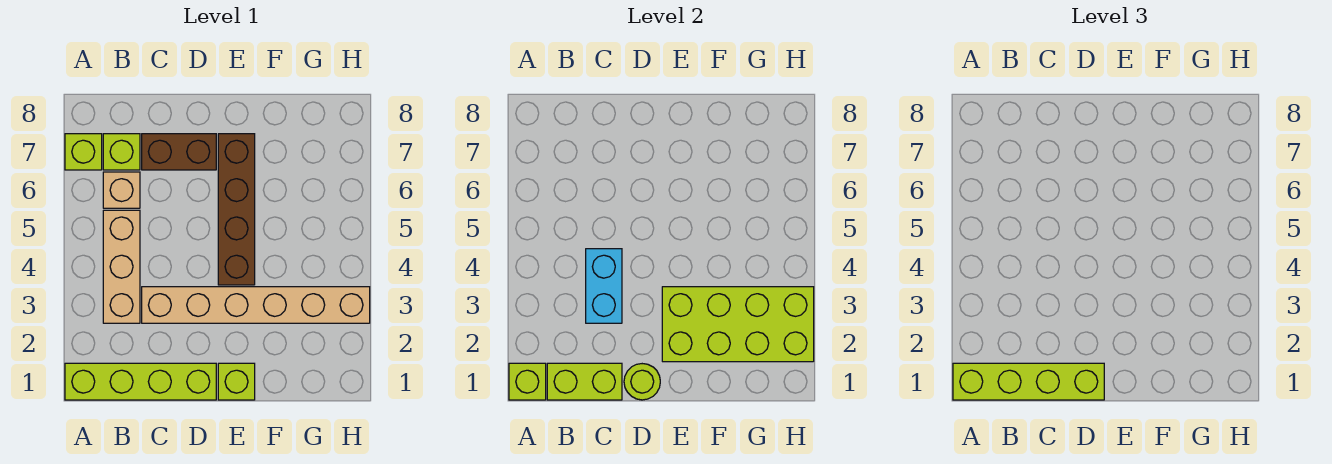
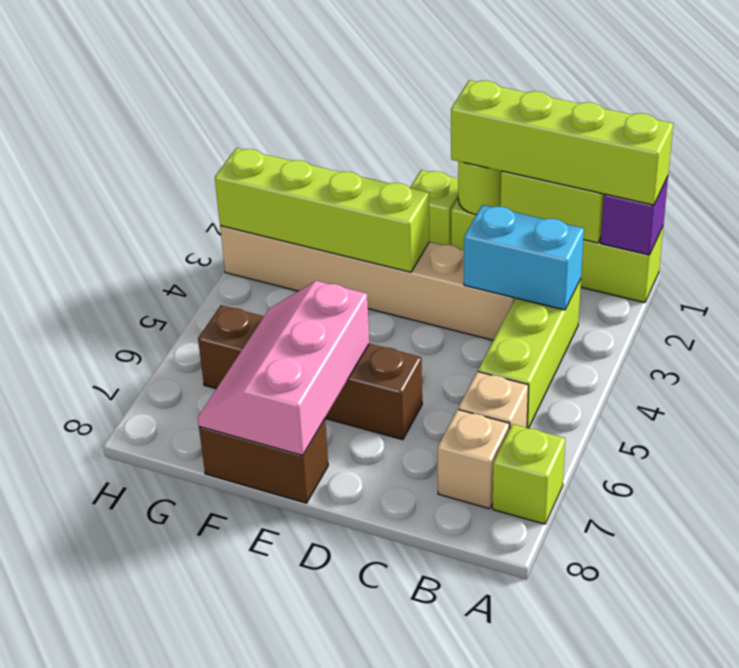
lime 1x1 brick [509,363,546,400] -> purple 1x1 brick [601,177,668,255]
tan 1x3 brick [103,210,140,323] -> lime 1x3 brick [478,279,581,428]
lime 1x1 brick [103,134,140,170] -> tan 1x1 brick [438,409,509,509]
cyan 1x2 brick [586,249,622,323] -> cyan 1x2 brick turned to [464,205,584,310]
brown 1x2 brick [142,134,216,170] -> brown 1x2 brick moved to [199,419,328,503]
lime 2x4 brick [662,287,814,362] -> lime 1x4 brick [215,148,430,272]
brown 1x4 brick [218,134,255,285] -> brown 1x4 brick turned to [198,305,422,440]
none -> pink 2x3 slope [198,281,369,455]

